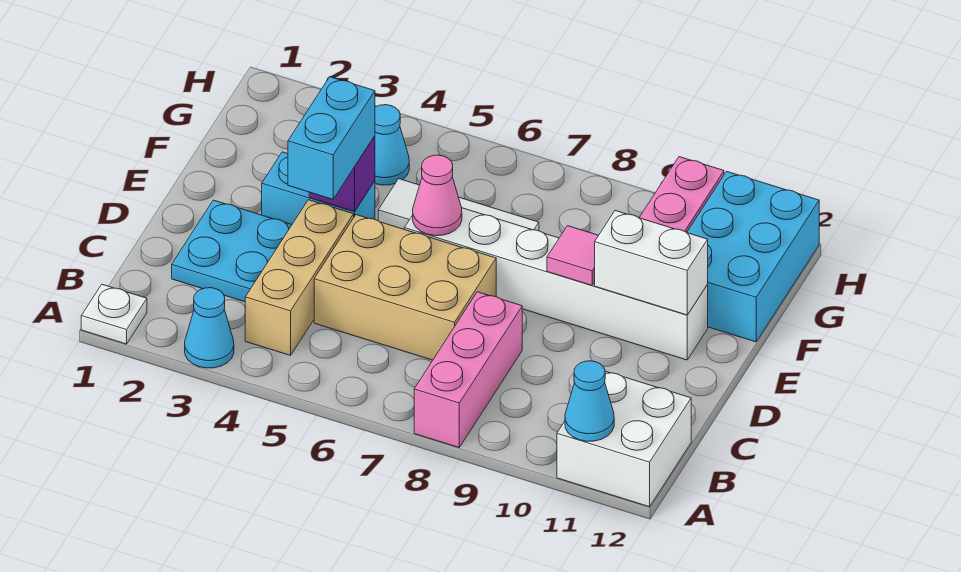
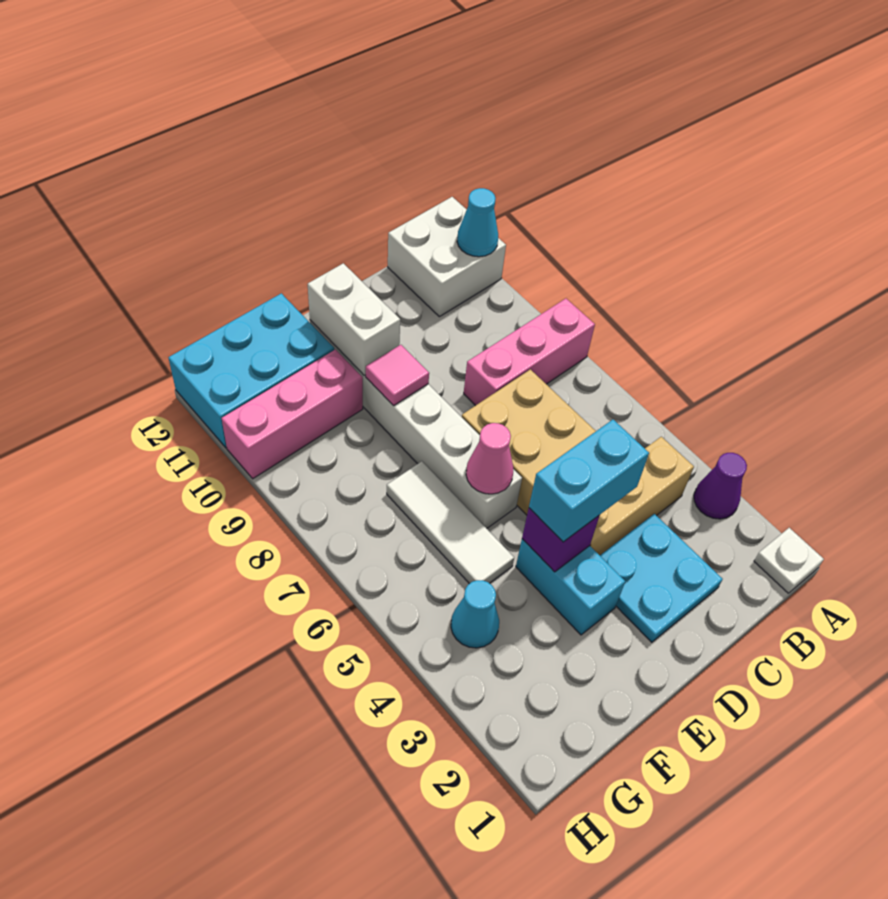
cyan 1x1 cone [185,288,234,368] -> purple 1x1 cone [694,453,747,519]

